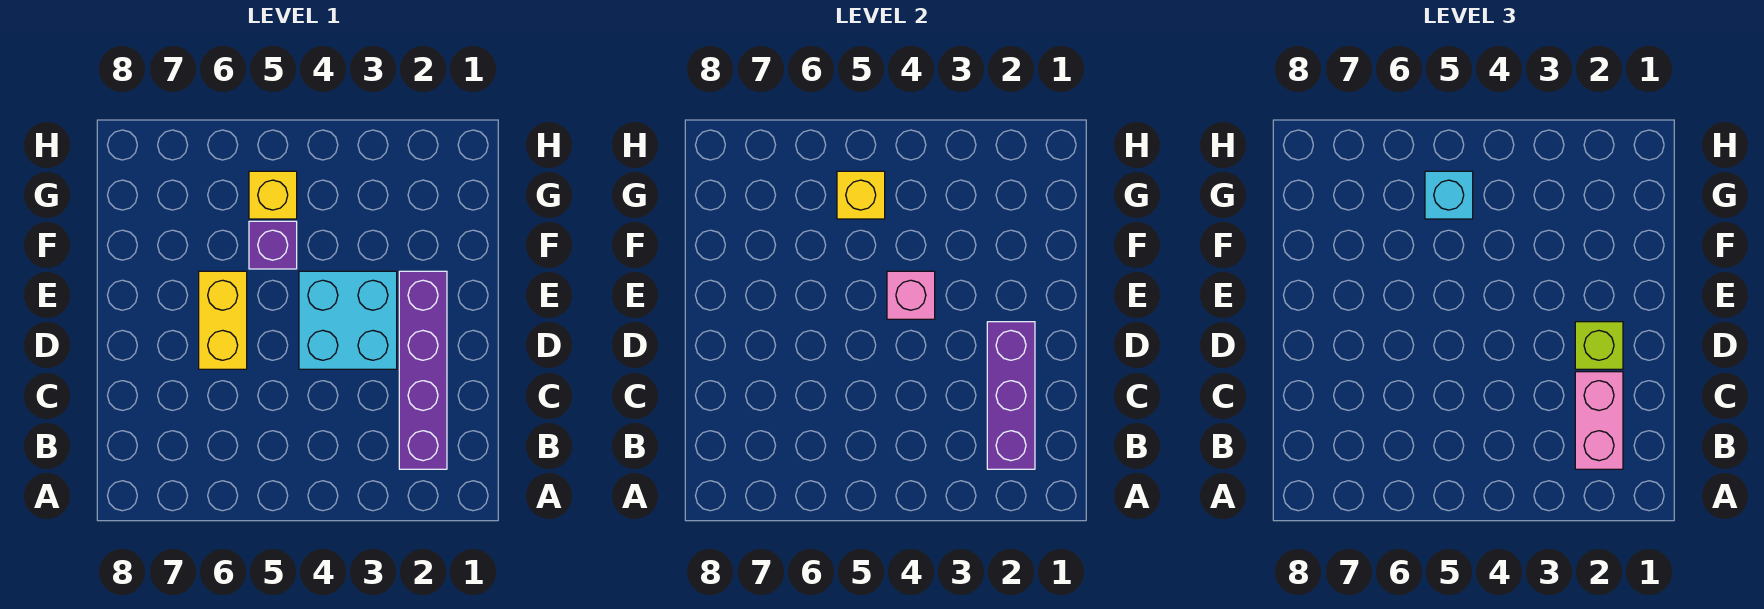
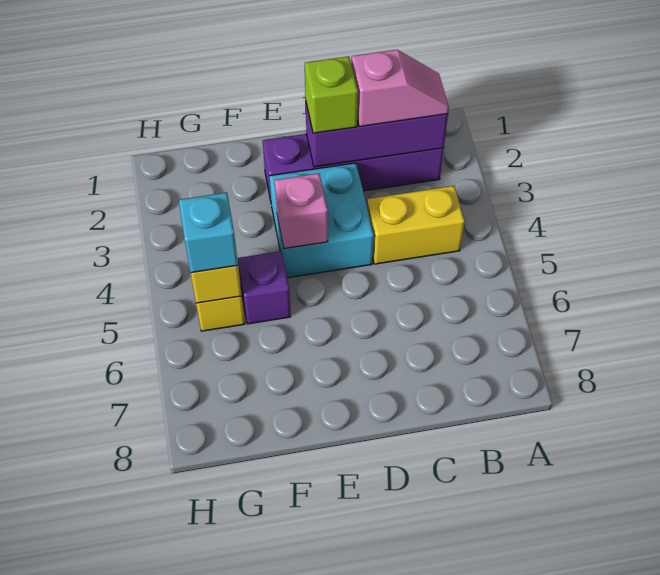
pink 1x2 brick [1575,372,1623,469] -> pink 1x2 slope [351,50,449,127]
yellow 1x2 brick [199,271,247,369] -> yellow 1x2 brick moved to [367,186,465,264]

